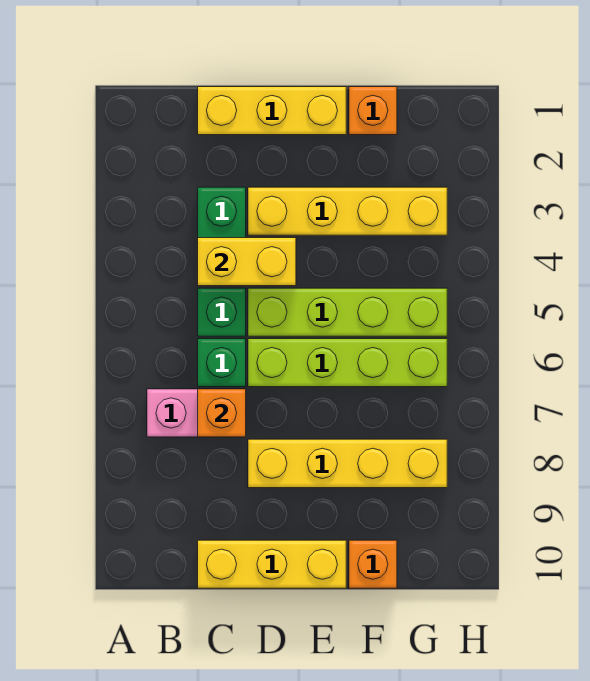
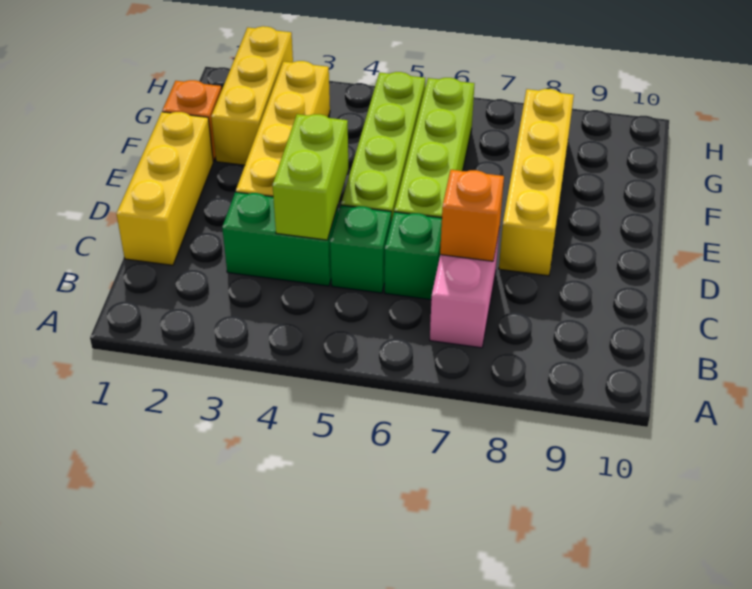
yellow 1x2 brick [198,238,296,286] -> lime 1x2 brick [273,114,348,240]
yellow 1x3 brick [198,540,346,588] -> yellow 1x3 brick moved to [211,26,293,165]
orange 1x1 brick [349,540,397,588] -> none

